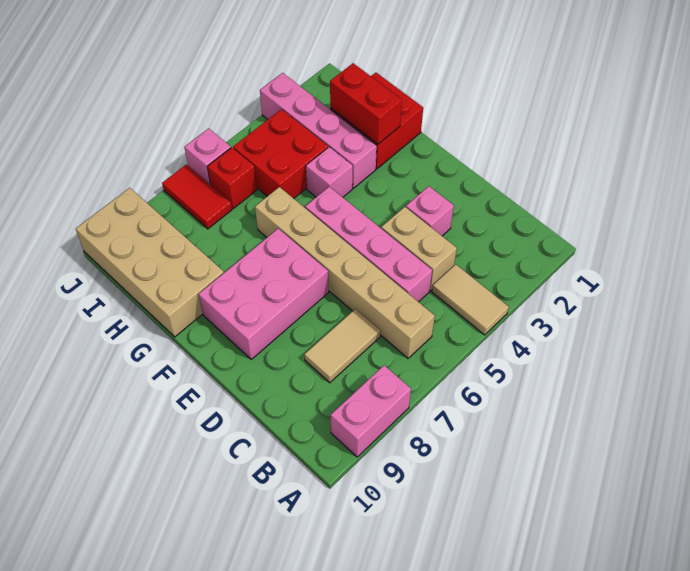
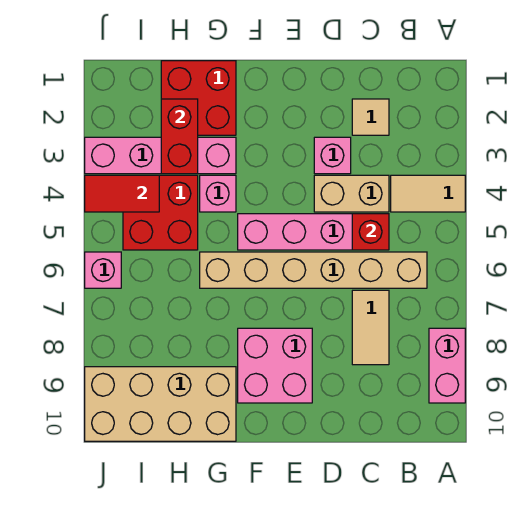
none -> tan 1x1 tile [352,99,389,135]
pink 2x3 brick [199,229,329,359] -> pink 2x2 brick [238,328,312,403]
red 1x2 brick [330,63,402,144] -> red 1x2 brick turned to [161,99,198,174]
red 1x1 brick [207,148,257,208] -> red 1x1 brick moved to [352,214,389,250]
red 1x2 tile [162,164,232,229] -> red 1x2 tile moved to [85,175,159,212]

